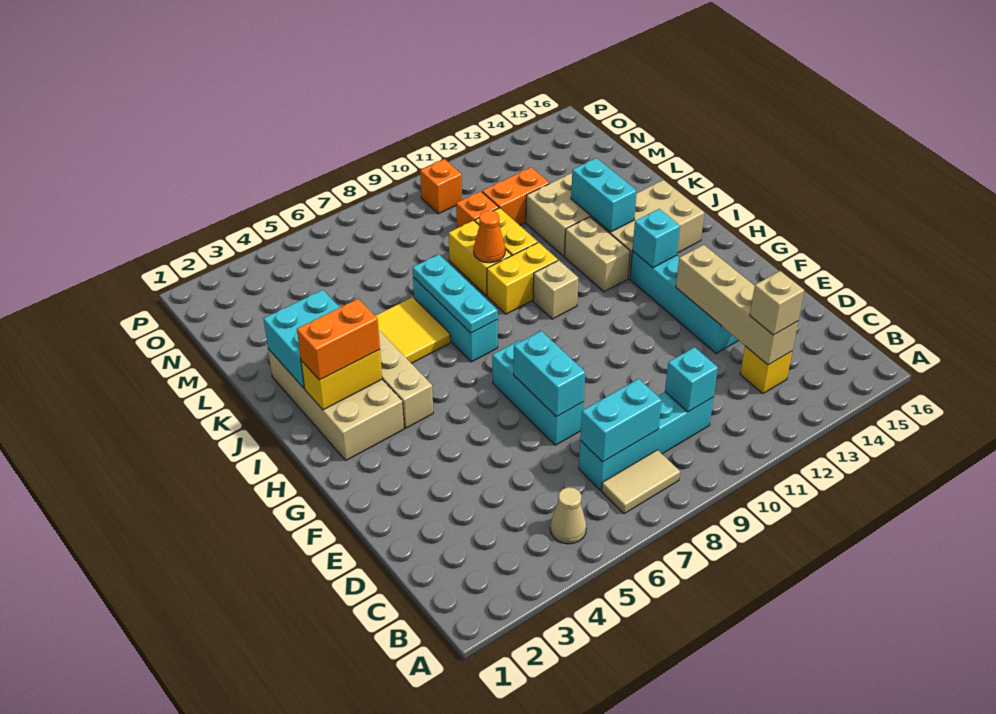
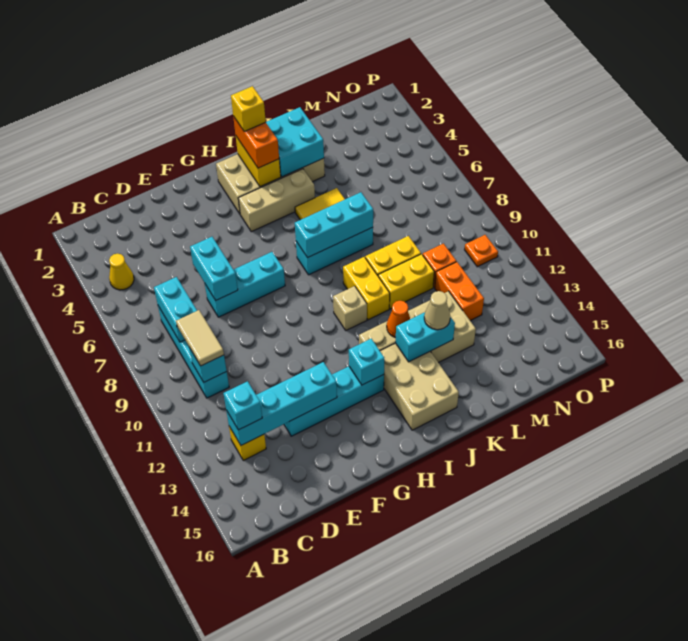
none -> yellow 1x1 cone [109,254,134,290]
tan 1x1 cone [550,487,586,544] -> tan 1x1 cone moved to [424,291,450,330]
tan 1x2 tile [602,450,680,514] -> tan 1x2 tile moved to [176,310,224,366]
tan 1x4 brick [676,245,798,365] -> cyan 1x4 brick [226,362,337,445]
tan 1x1 brick [750,271,804,335] -> cyan 1x1 brick [223,381,262,430]
cyan 1x2 brick [514,331,585,417] -> cyan 1x2 brick turned to [190,237,238,300]
none -> yellow 1x1 brick [231,86,266,132]
cyan 1x3 plate [413,254,498,333] -> cyan 1x3 brick [295,192,373,258]
orange 1x1 cone [474,210,505,263] -> orange 1x1 cone moved to [387,301,410,337]
orange 1x1 brick [420,159,462,214] -> orange 1x1 plate [465,235,498,267]

